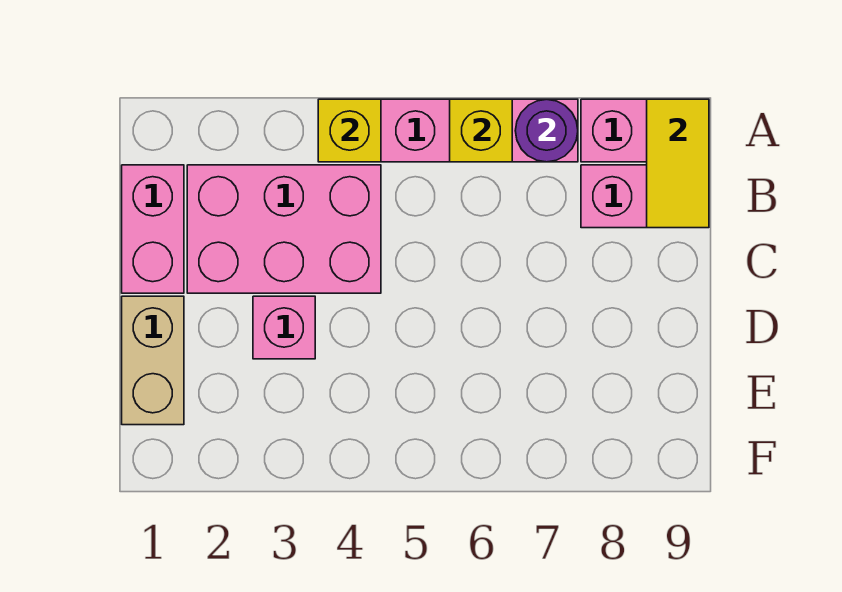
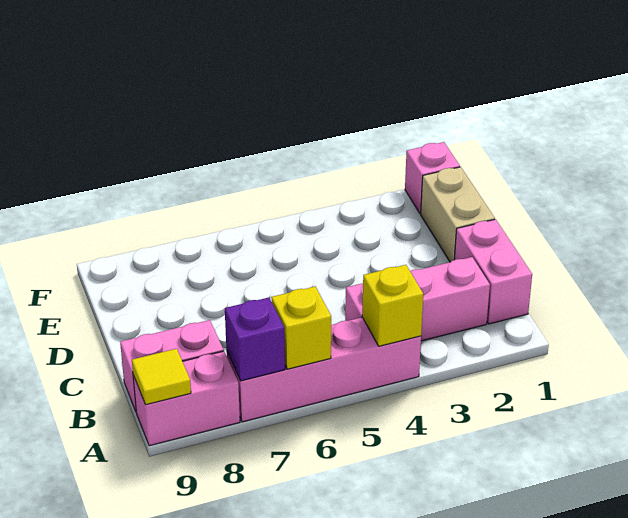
purple 1x1 round brick [515,99,578,162] -> purple 1x1 brick [225,298,285,381]
yellow 1x2 tile [647,99,709,228] -> yellow 1x1 tile [132,349,191,405]
pink 2x3 brick [187,165,381,293] -> pink 1x3 brick [345,257,490,341]
pink 1x1 brick [253,296,315,359] -> pink 1x1 brick moved to [405,142,460,214]

